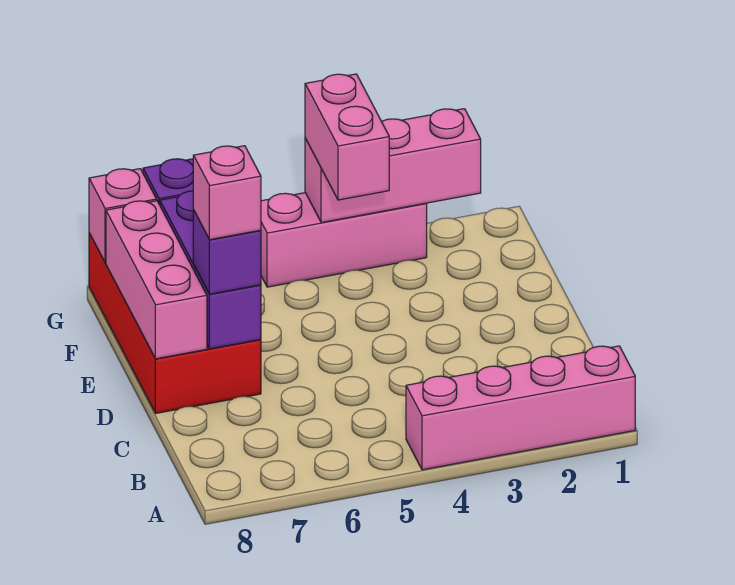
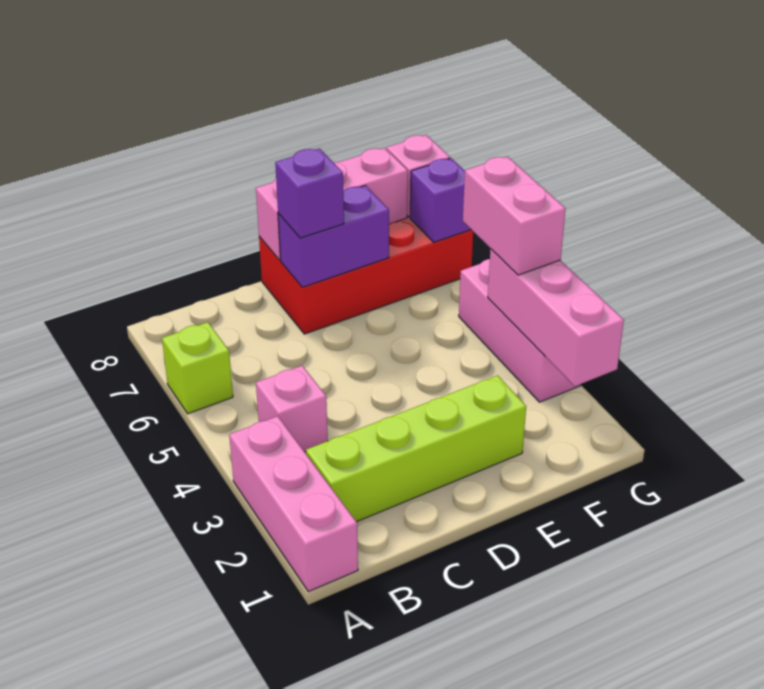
pink 1x4 brick [406,346,635,470] -> pink 1x3 brick [229,416,358,592]
none -> lime 1x1 brick [162,322,233,414]
none -> lime 1x4 brick [306,376,526,522]
purple 1x3 brick [160,191,261,349] -> purple 1x2 brick [278,186,389,287]
pink 1x1 brick [193,146,261,240] -> pink 1x1 brick moved to [256,366,328,452]
pink 1x2 brick [305,74,389,200] -> pink 1x2 brick turned to [463,156,565,275]

